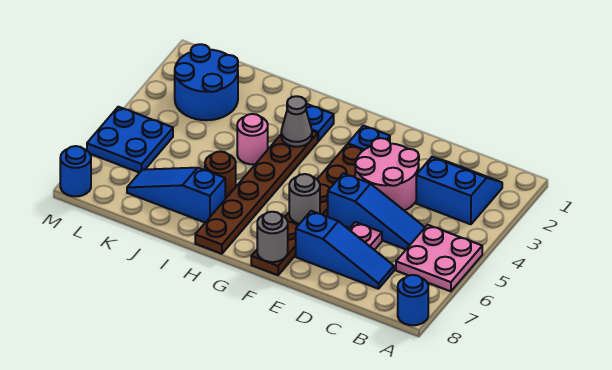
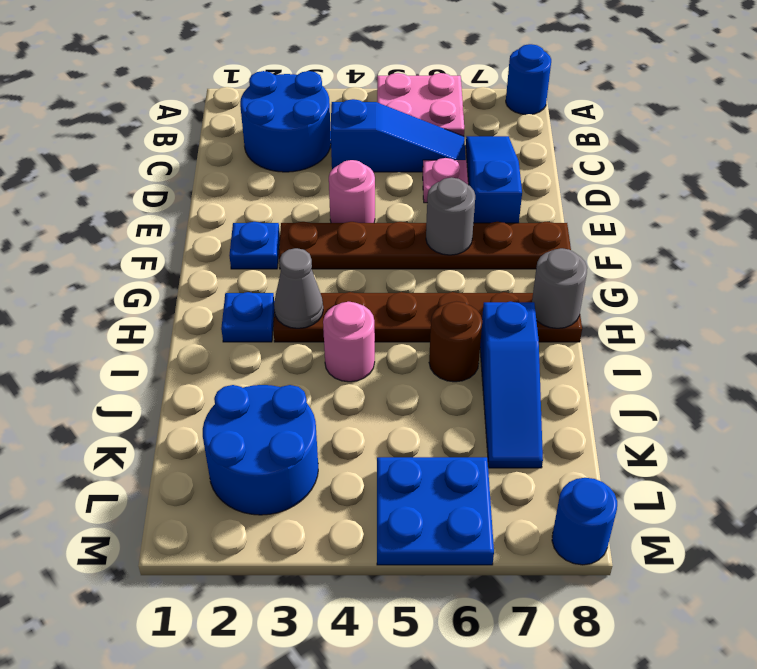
blue 2x2 slope [416,157,502,224] -> blue 2x2 round brick [240,71,331,172]
blue 1x3 slope [328,173,425,249] -> blue 1x3 slope turned to [331,99,466,172]
pink 2x2 round brick [355,138,419,211] -> pink 1x1 round brick [329,160,375,223]
grey 1x1 round brick [257,212,288,262] -> grey 1x1 round brick moved to [532,248,587,328]

